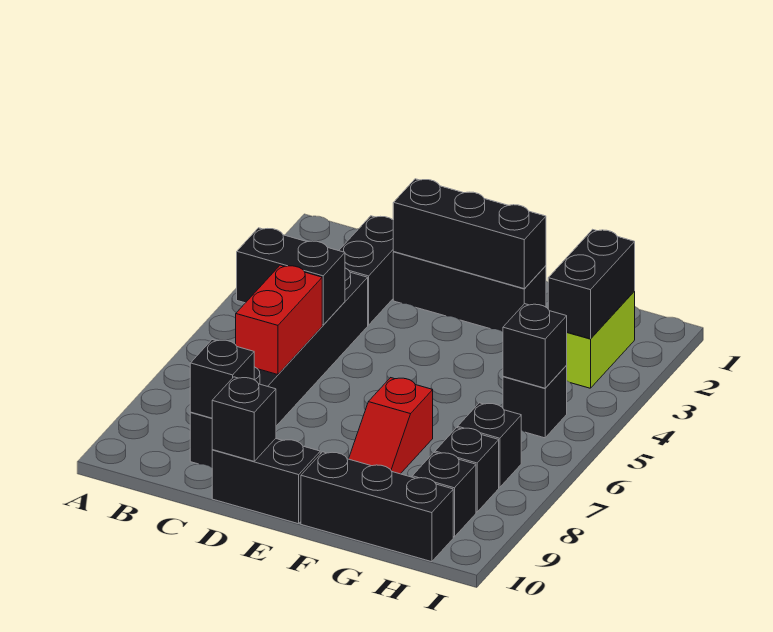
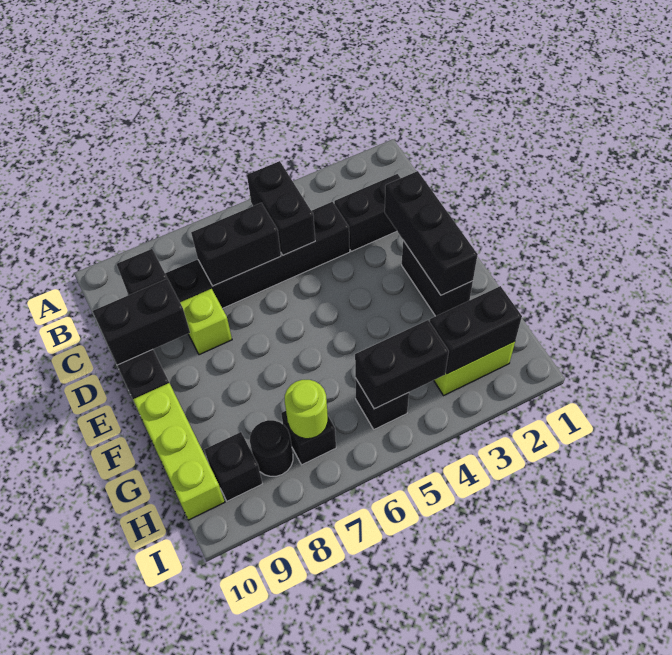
red 1x2 brick [236,265,322,375] -> black 1x2 brick [191,203,281,286]
black 1x3 brick [393,252,546,332] -> black 1x2 brick [402,241,473,316]
none -> lime 1x1 brick [180,289,232,355]
black 1x1 brick [212,377,276,461] -> black 1x2 brick [93,279,190,365]
red 1x2 slope [349,378,433,474] -> none
black 1x3 brick [301,452,453,562] -> lime 1x3 brick [133,383,225,520]
black 1x1 brick [503,304,567,388] -> black 1x2 brick [355,320,449,409]
none -> lime 1x1 round brick [285,380,328,439]
black 1x1 brick [435,428,499,512] -> black 1x1 round brick [250,420,293,476]

